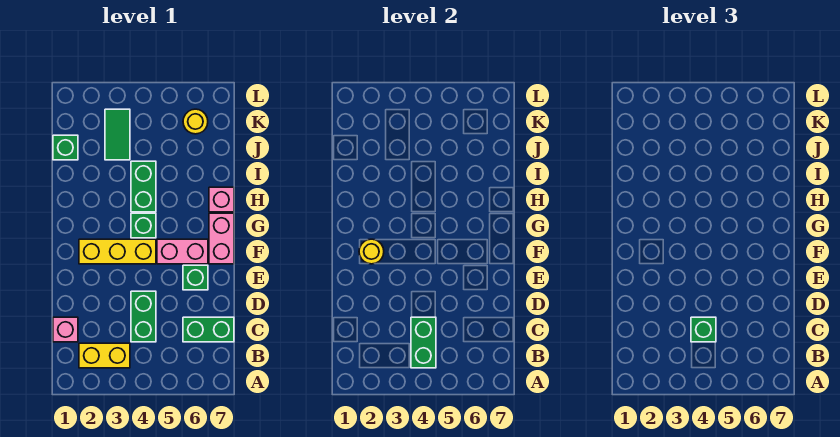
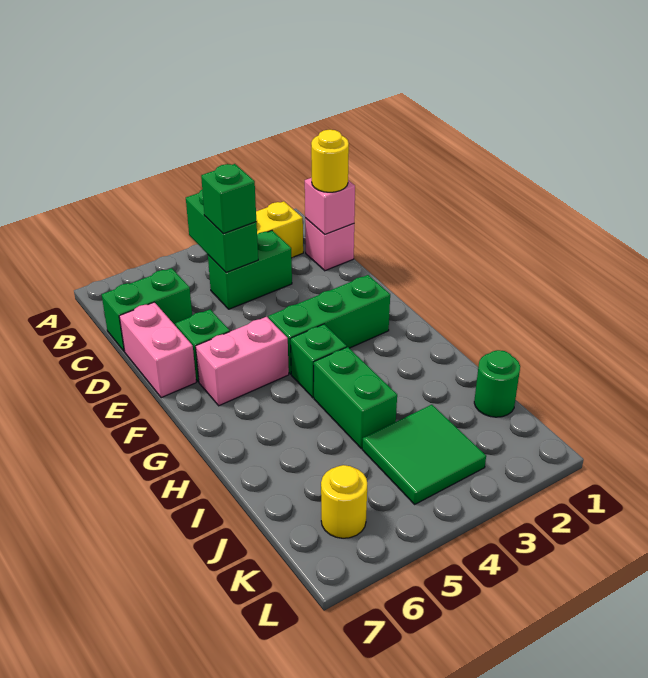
green 1x2 brick [131,291,156,342] -> green 1x2 brick turned to [208,231,292,309]
yellow 1x3 brick [79,239,156,264] -> green 1x3 brick [268,275,390,374]
yellow 1x1 round brick [359,239,384,264] -> yellow 1x1 round brick moved to [311,130,349,192]
pink 1x2 brick [209,213,234,264] -> pink 1x2 brick moved to [119,302,196,398]
pink 1x1 brick [209,187,234,212] -> pink 1x1 brick moved to [305,178,355,234]
green 1x1 brick [53,135,78,160] -> green 1x1 round brick [474,350,520,417]
green 1x2 tile [105,109,130,160] -> green 2x2 tile [362,405,486,504]

